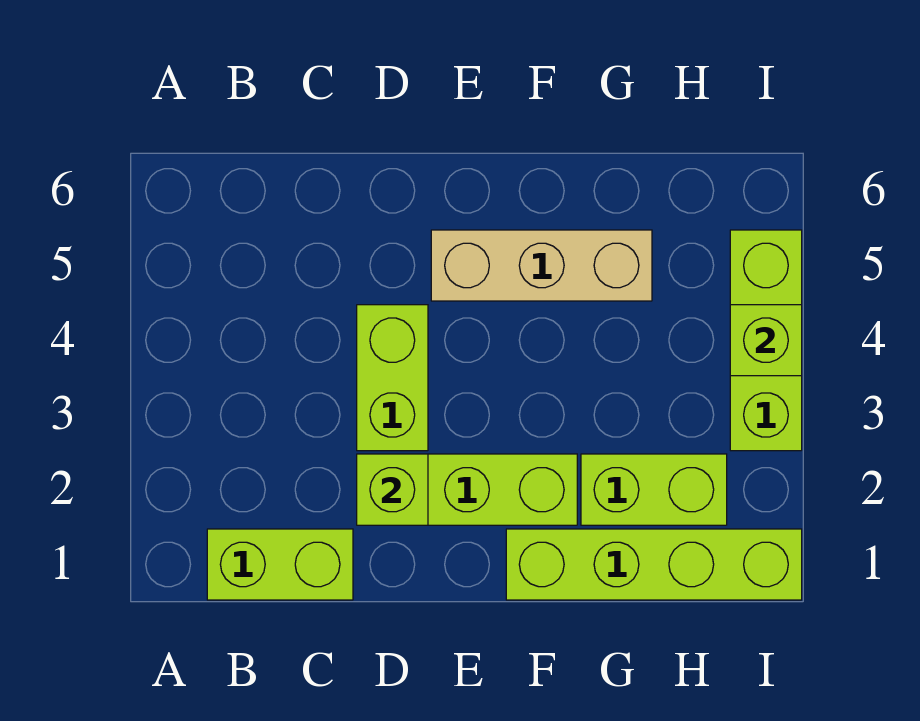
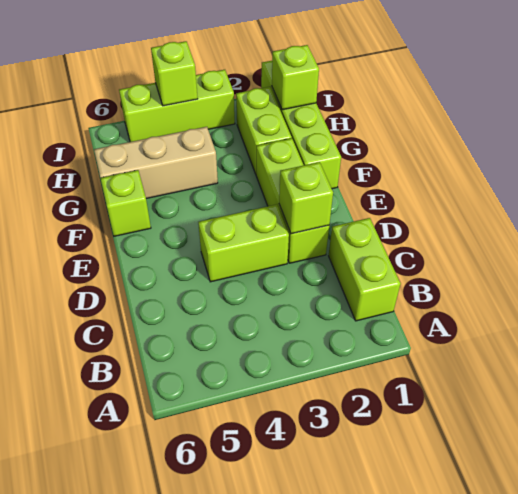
tan 1x3 brick [431,230,652,301] -> tan 1x3 brick turned to [94,127,218,199]
none -> lime 1x1 brick [101,170,151,236]
none -> lime 1x1 brick [272,45,319,110]

